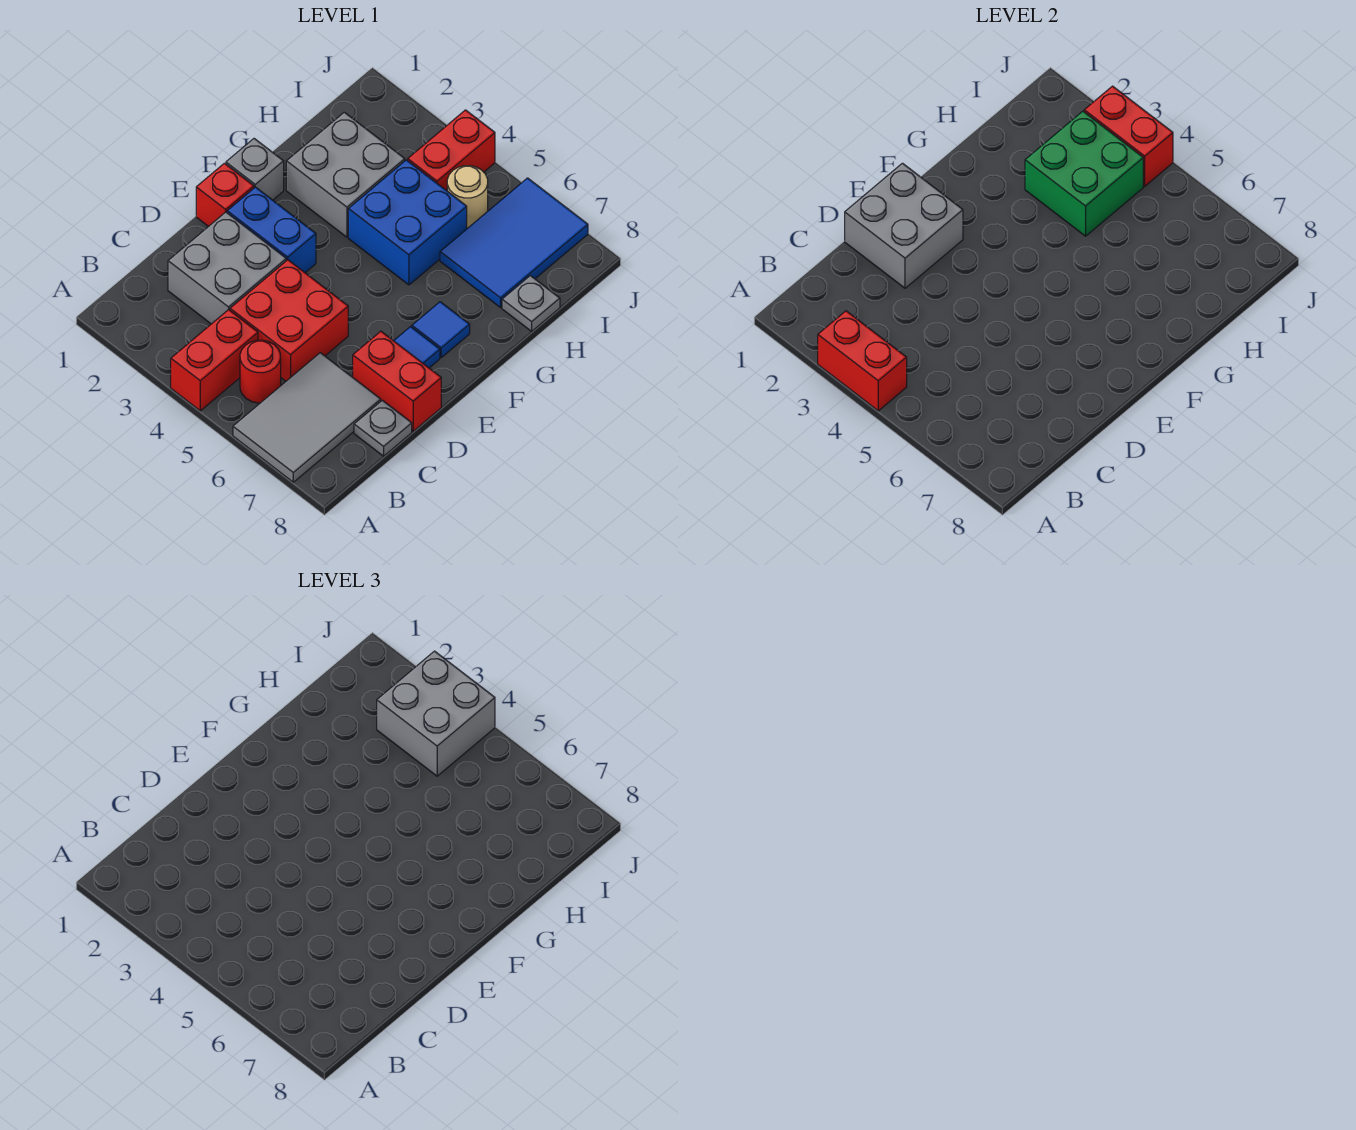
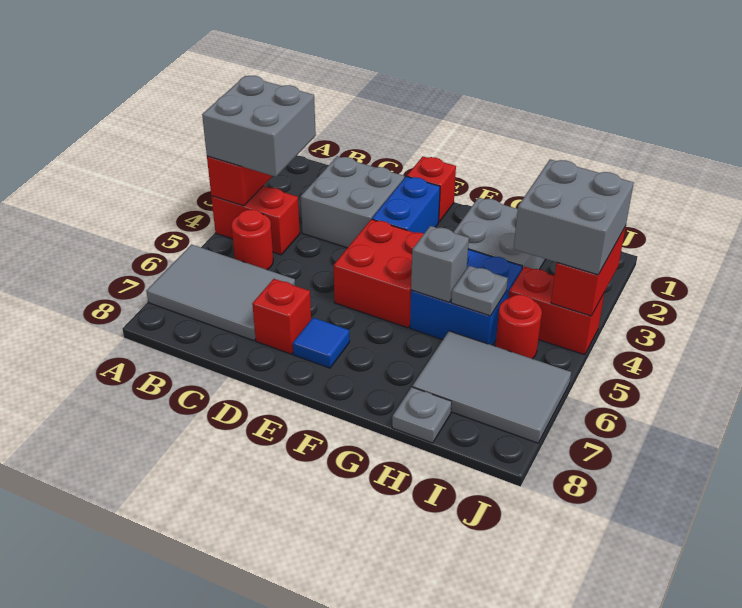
red 2x2 brick [230,260,348,381] -> red 2x2 brick moved to [333,219,424,328]
grey 1x1 plate [354,400,412,456] -> grey 1x1 plate moved to [451,266,508,316]
grey 2x2 brick [845,163,963,288] -> grey 2x2 brick moved to [202,76,316,177]
red 1x2 brick [353,331,441,431] -> red 1x1 brick [252,279,311,354]
grey 1x1 brick [226,139,284,200] -> grey 1x1 brick moved to [411,226,469,302]
blue 1x1 tile [412,302,470,357] -> none
green 2x2 brick [1025,111,1143,236] -> none
blue 2x3 tile [440,178,588,308] -> grey 2x3 tile [413,331,571,443]
tan 1x1 round brick [447,166,488,228] -> red 1x1 round brick [496,295,542,359]

